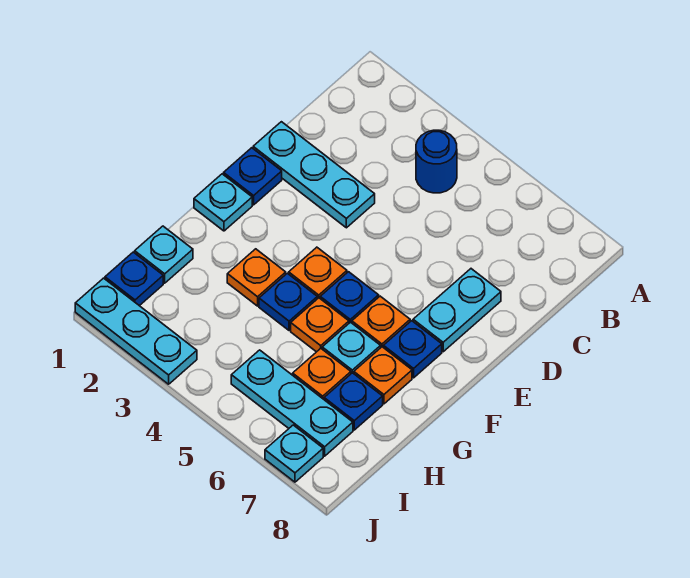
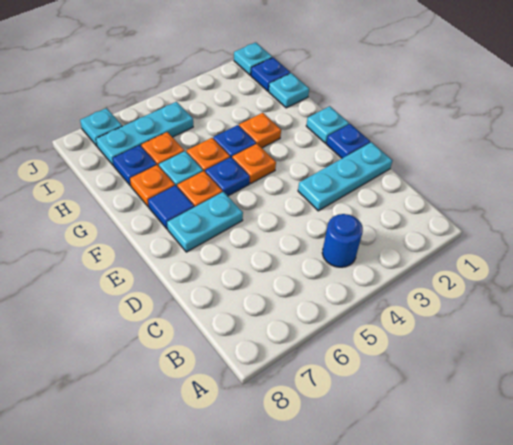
cyan 1x2 plate [413,269,501,352] -> cyan 1x2 plate turned to [167,192,243,252]
blue 1x1 plate [383,321,442,378] -> blue 1x1 tile [148,185,194,229]
cyan 1x3 plate [75,278,197,384] -> cyan 1x1 plate [234,42,272,75]

